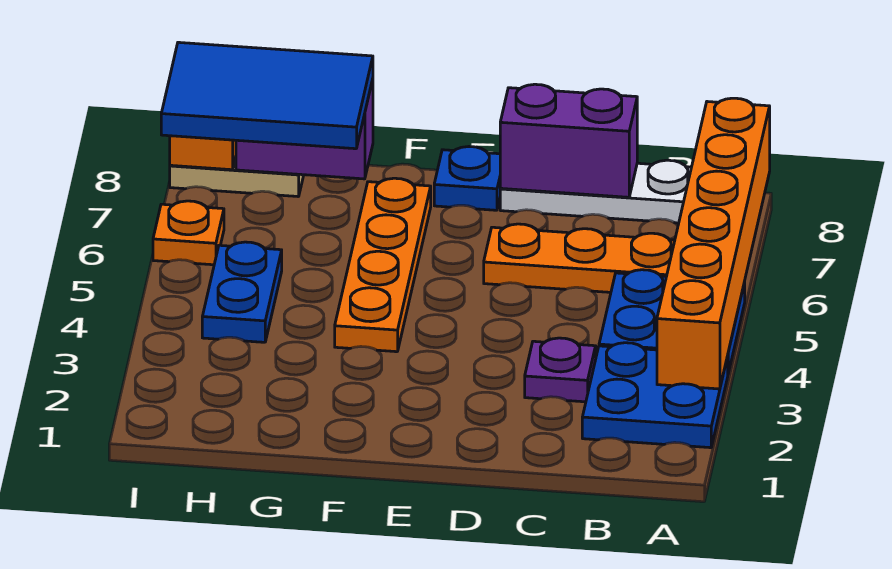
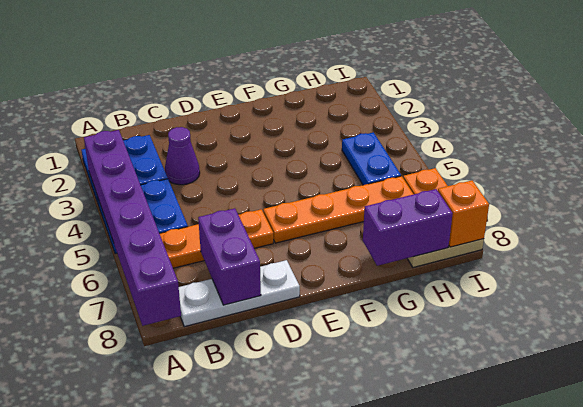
orange 1x6 brick [657,98,770,389] -> purple 1x6 brick [84,130,181,326]
purple 1x1 plate [525,338,596,402] -> purple 1x1 cone [165,127,200,185]
purple 1x2 brick [500,84,637,197] -> purple 1x2 brick turned to [198,208,261,305]
blue 1x1 plate [434,147,500,210] -> none
orange 1x4 plate [335,178,431,352] -> orange 1x4 plate turned to [263,176,414,243]
blue 2x3 tile [161,42,373,149] -> none

